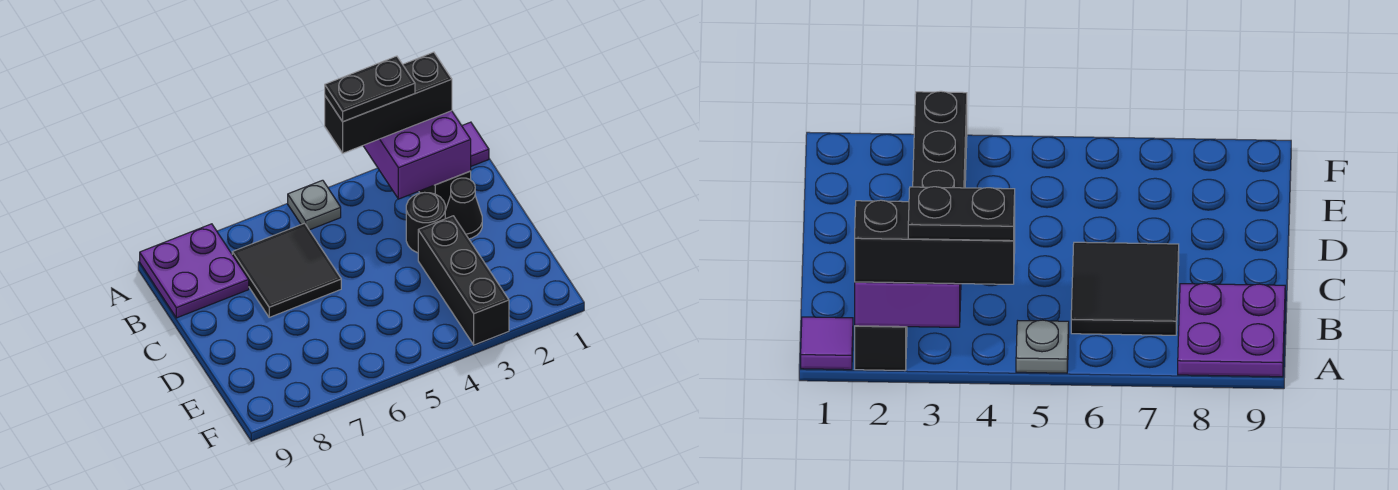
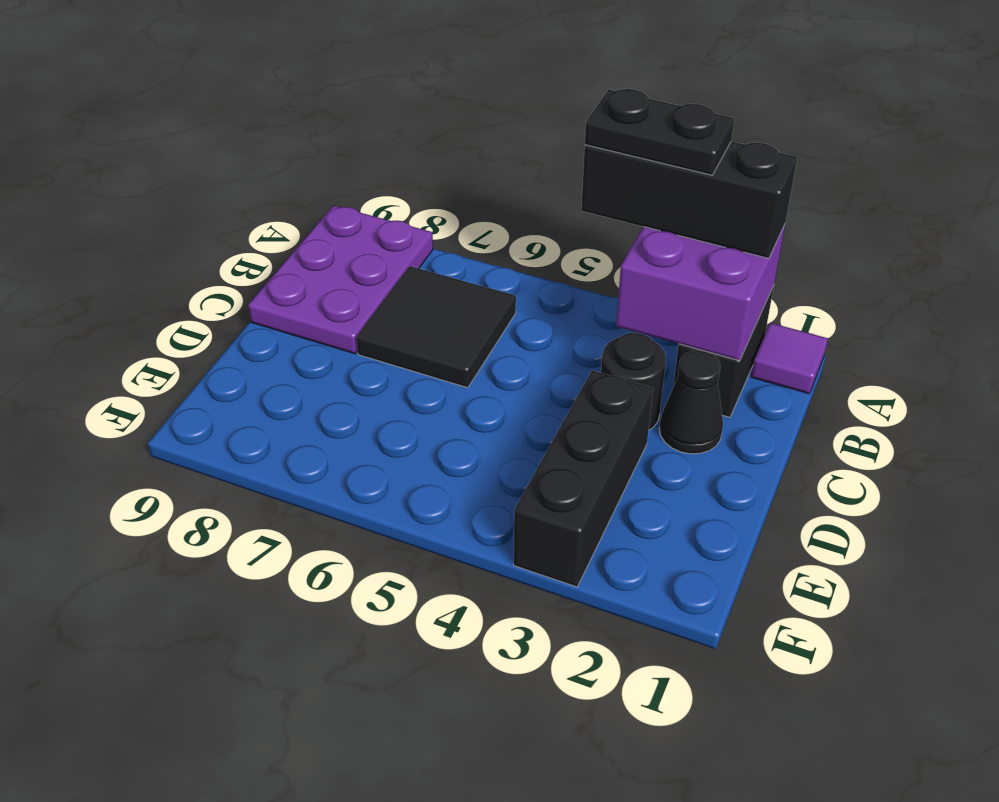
grey 1x1 plate [288,180,341,230] -> none
purple 2x2 plate [140,224,249,318] -> purple 2x3 plate [248,206,433,354]

